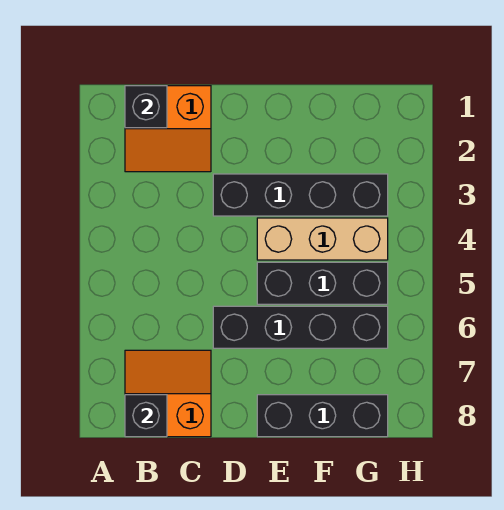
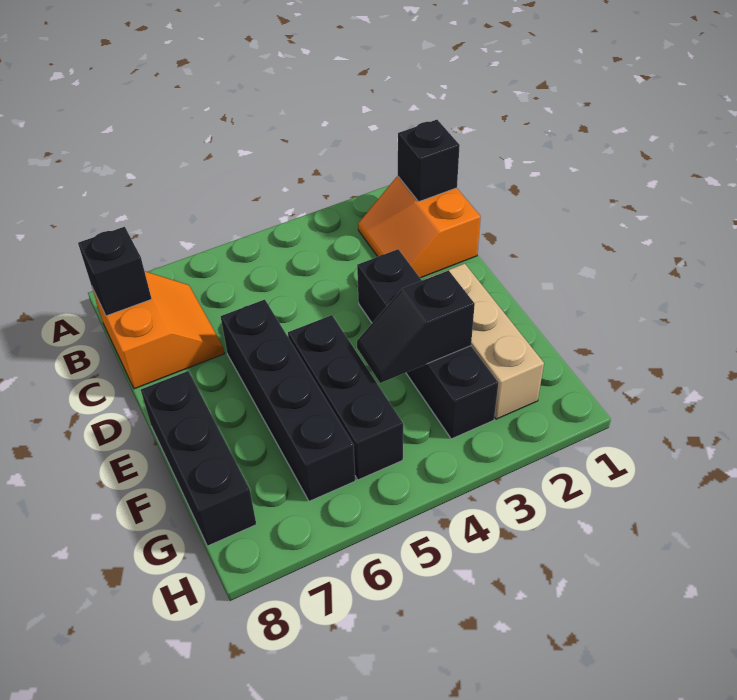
tan 1x3 brick [257,218,388,260] -> tan 1x3 brick moved to [424,264,544,419]
none -> black 1x2 slope [357,270,475,383]

